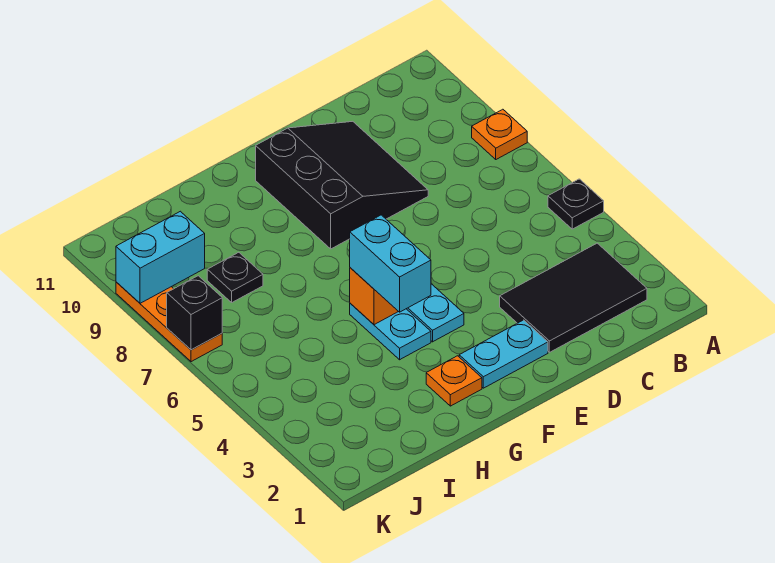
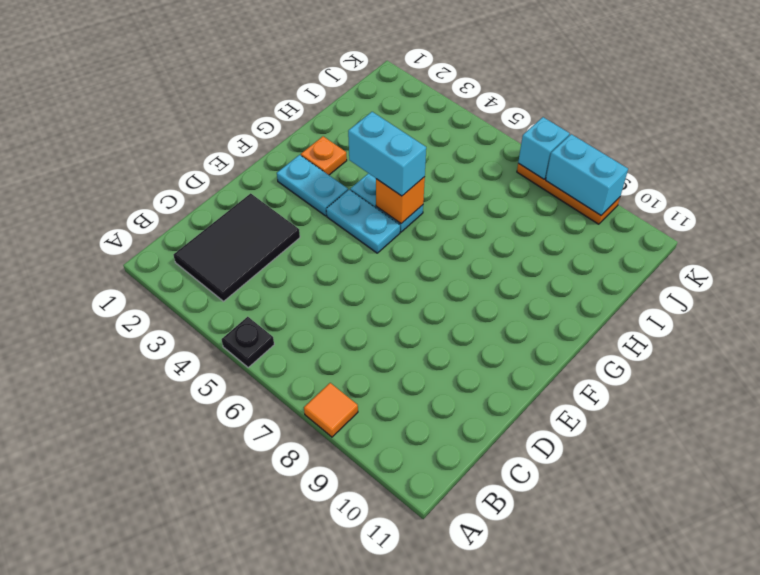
orange 1x1 plate [472,109,527,159] -> orange 1x1 tile [304,383,358,437]
black 3x3 slope [256,121,428,249] -> none
cyan 1x2 plate [459,320,548,388] -> cyan 1x2 plate turned to [277,155,348,216]
black 1x1 plate [207,252,263,302] -> none
cyan 1x2 brick [116,211,205,303] -> cyan 1x2 brick turned to [546,134,628,215]
black 1x1 brick [167,276,222,350] -> cyan 1x1 brick [518,117,570,179]

